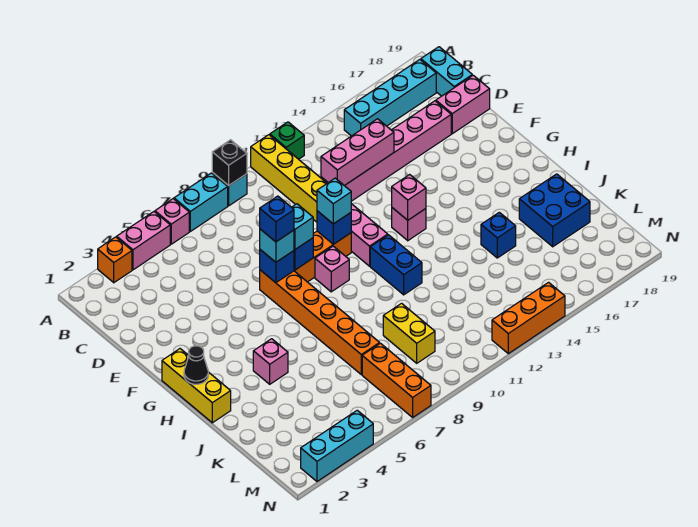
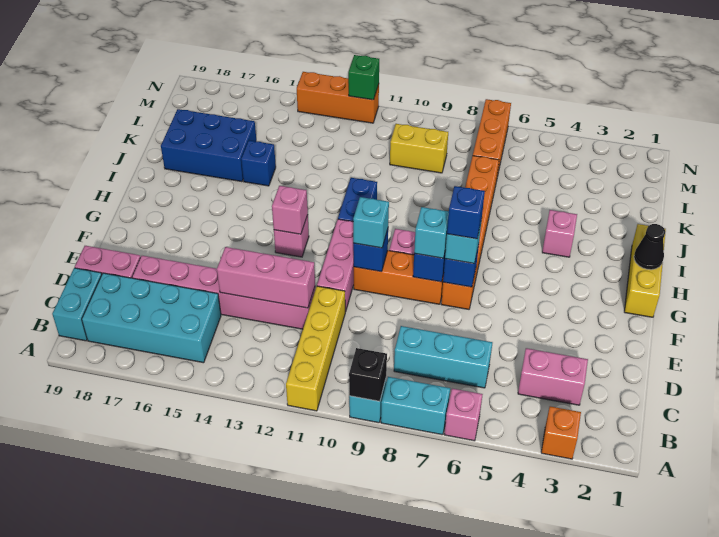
pink 1x2 brick [117,212,170,270] -> pink 1x2 brick moved to [518,348,588,405]
green 1x1 brick [270,122,304,159] -> green 1x1 brick moved to [348,55,379,100]
cyan 1x4 brick [344,60,436,136] -> cyan 2x4 brick [82,273,221,363]
blue 2x2 brick [519,174,590,247] -> blue 2x3 brick [161,109,256,182]
yellow 1x2 brick [383,303,435,363] -> yellow 1x2 brick turned to [390,124,448,173]
cyan 1x3 brick [301,410,373,481] -> cyan 1x3 brick moved to [394,326,492,388]

